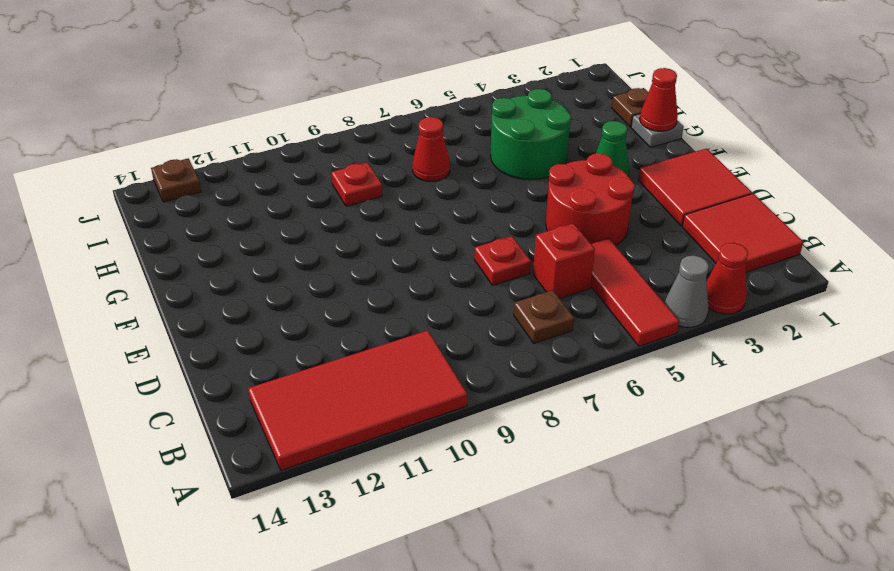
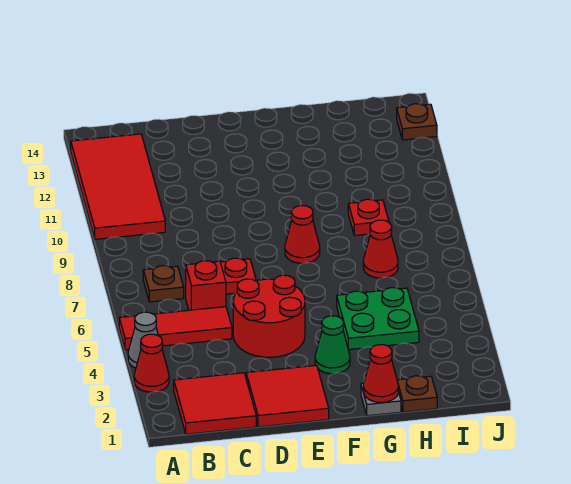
none -> red 1x1 cone [285,205,320,263]
green 2x2 round brick [491,89,571,180] -> green 2x2 plate [337,288,419,350]

